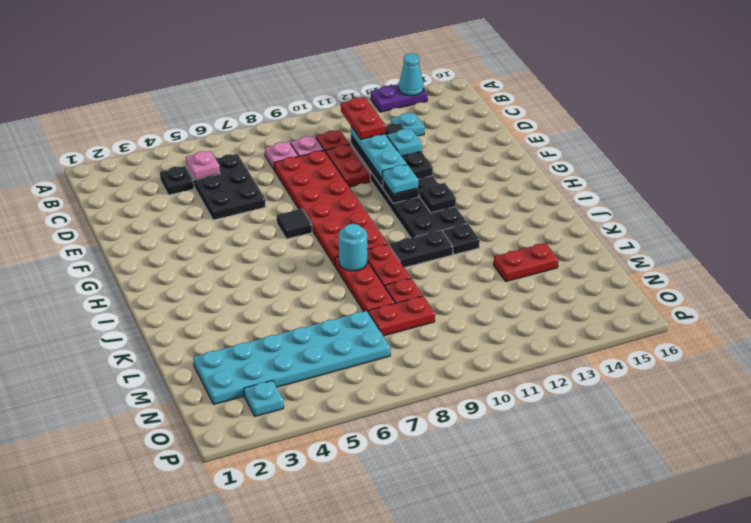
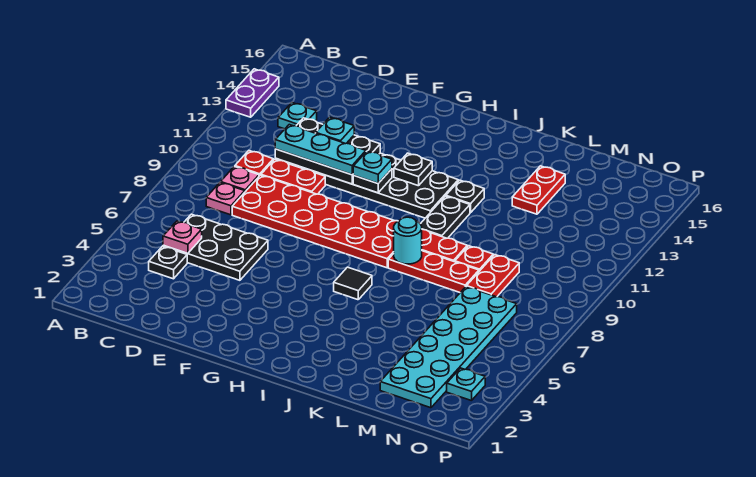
cyan 1x1 cone [399,53,424,96] -> none
red 1x2 plate [341,97,385,139] -> none
black 1x1 tile [277,209,312,239] -> black 1x1 tile moved to [334,267,372,300]

